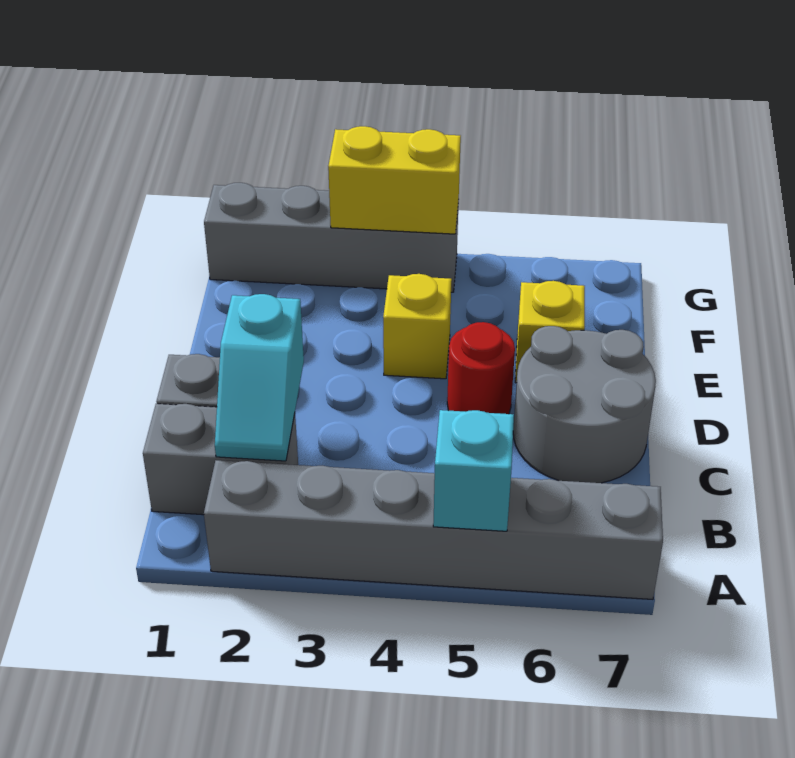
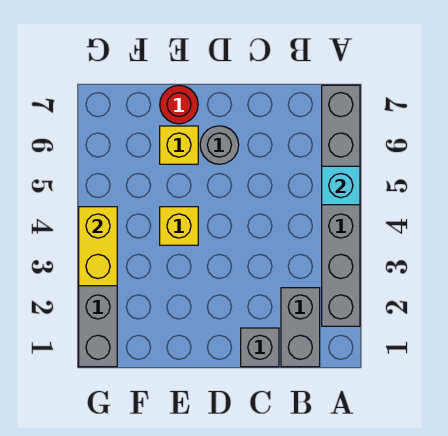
cyan 1x2 slope [215,294,304,461] -> none
grey 2x2 round brick [513,326,656,483] -> grey 1x1 round brick [200,126,239,164]
red 1x1 round brick [447,322,515,414] -> red 1x1 round brick moved to [160,85,198,124]

